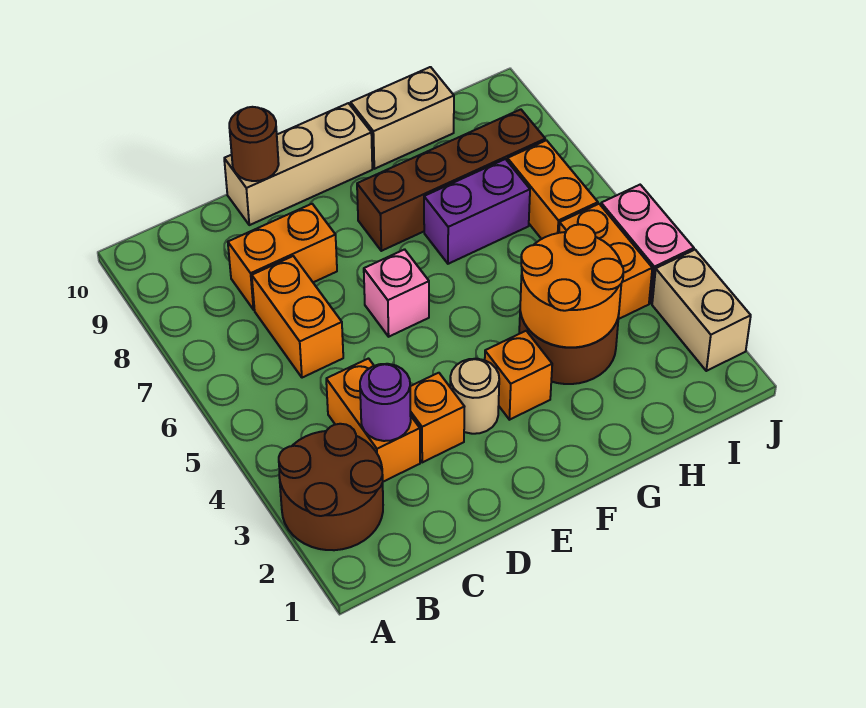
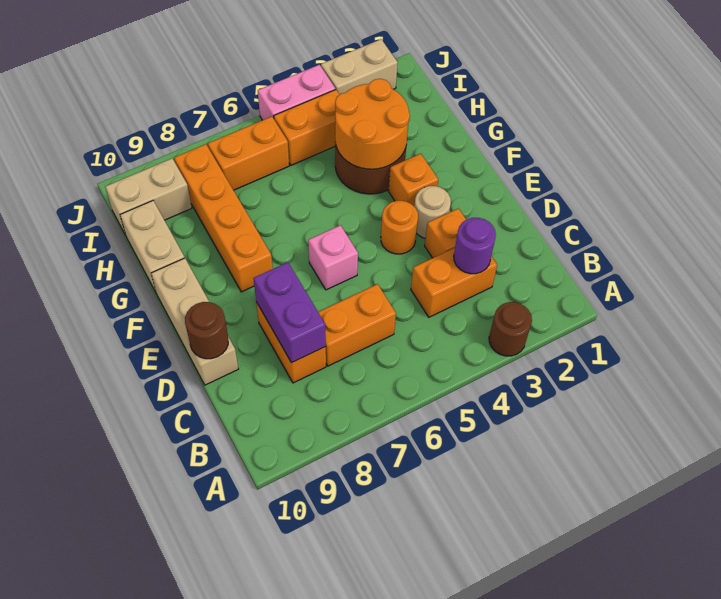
brown 2x2 round brick [279,424,383,550] -> brown 1x1 round brick [489,302,532,356]
none -> orange 1x1 round brick [381,201,418,254]
brown 1x4 brick [357,109,545,251] -> orange 1x4 brick [174,144,273,292]
purple 1x2 brick [424,159,530,264] -> purple 1x2 brick moved to [253,262,326,363]
none -> tan 1x2 brick [105,159,192,235]

